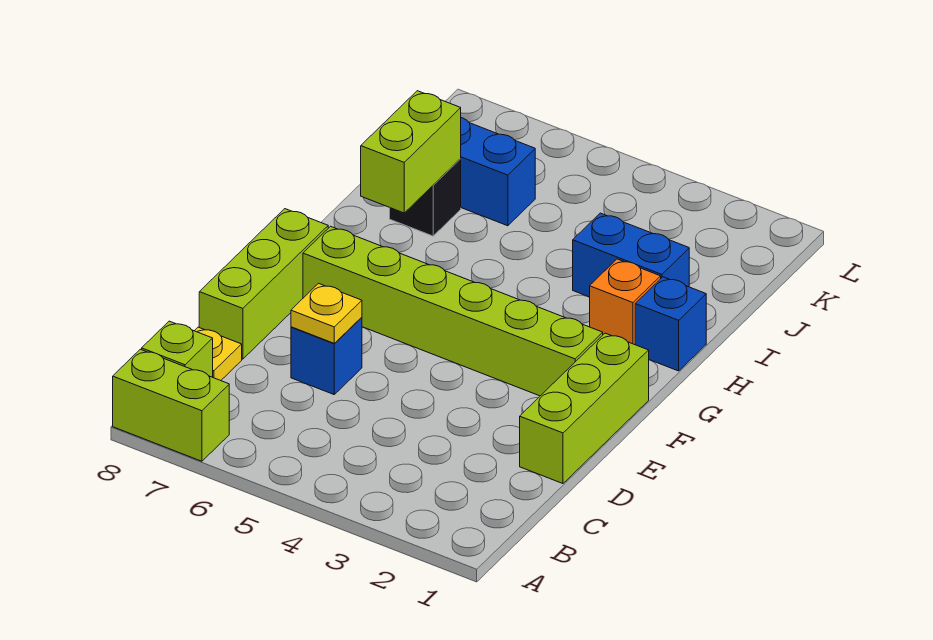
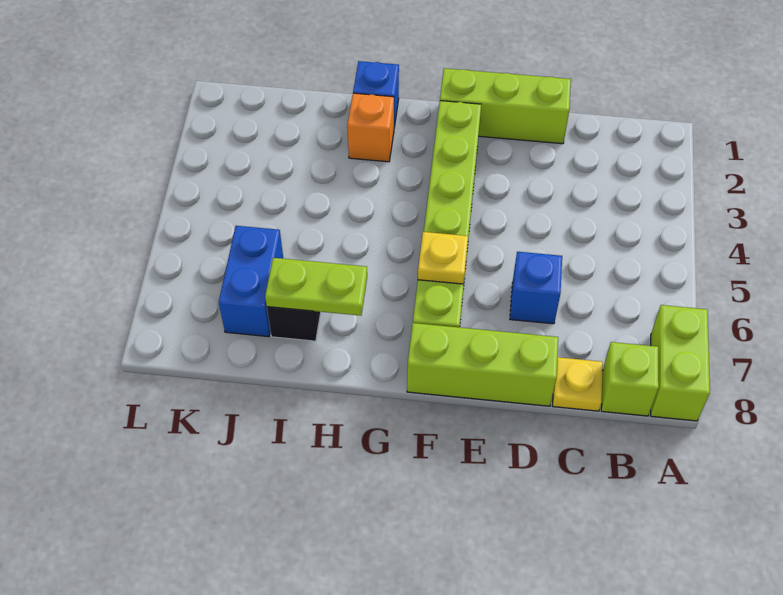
yellow 1x1 plate [291,284,362,344] -> yellow 1x1 plate moved to [418,232,468,284]
lime 1x2 brick [361,91,461,213] -> lime 1x2 plate [265,258,367,316]
blue 1x2 brick [573,213,689,297] -> none

